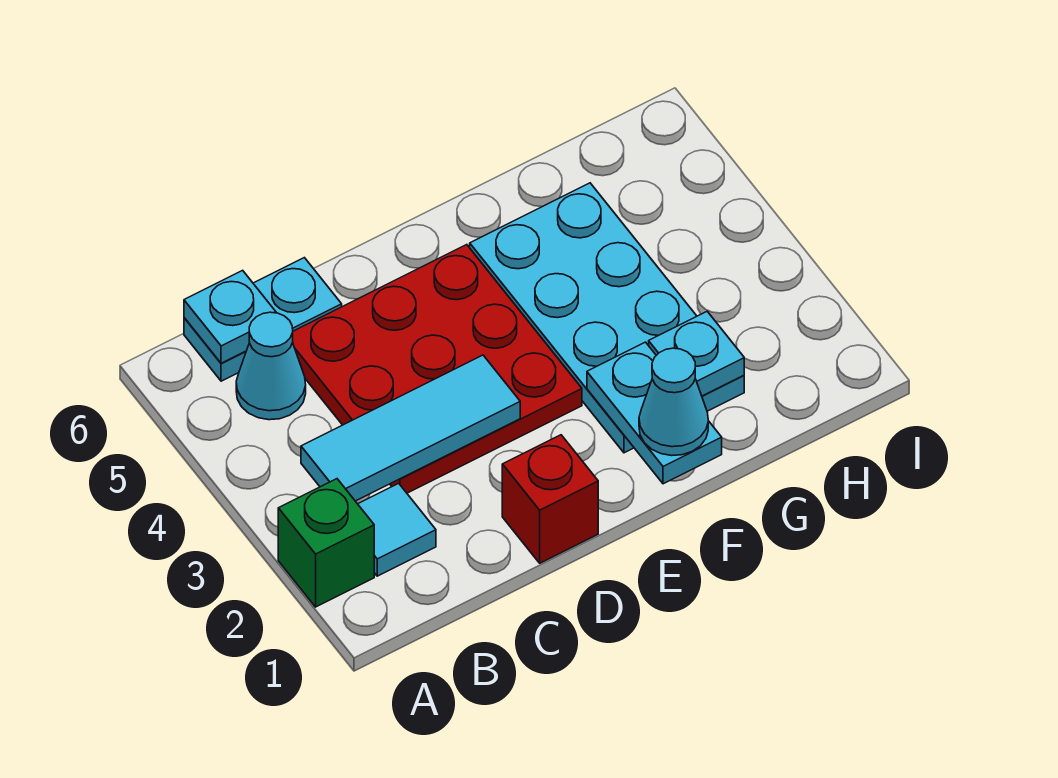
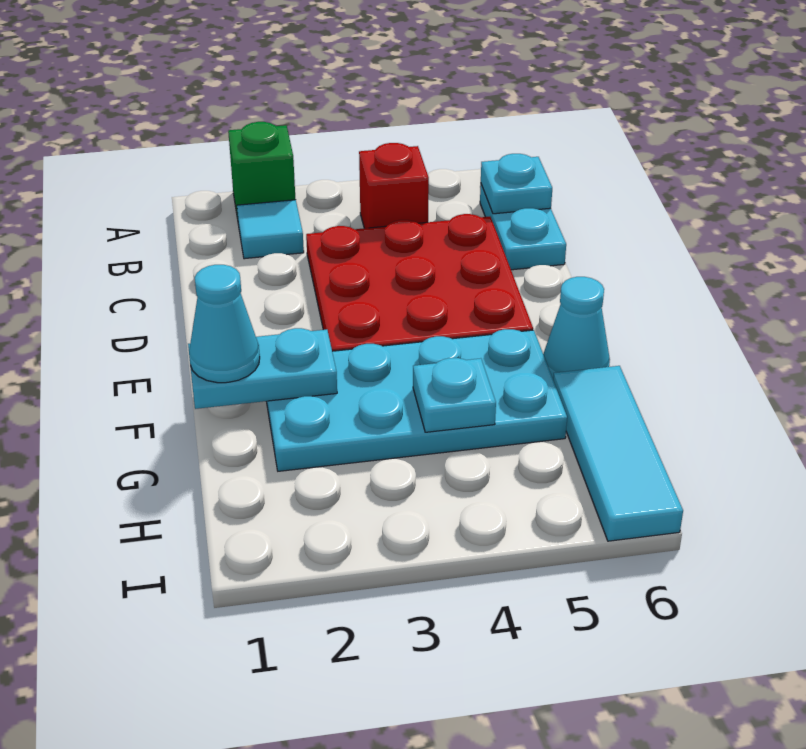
cyan 1x3 tile [301,355,520,501] -> cyan 1x3 tile moved to [553,366,683,541]
cyan 1x1 cone [236,312,306,420] -> cyan 1x1 cone moved to [543,277,610,378]
red 1x1 brick [502,435,598,563] -> red 1x1 brick moved to [359,143,429,228]
cyan 1x1 plate [649,312,744,396] -> cyan 1x1 plate moved to [413,358,496,432]

